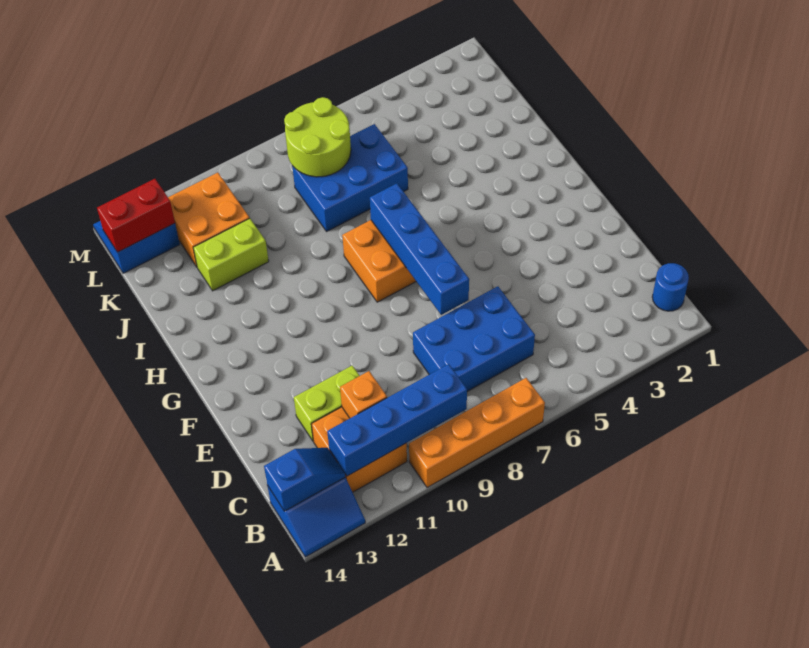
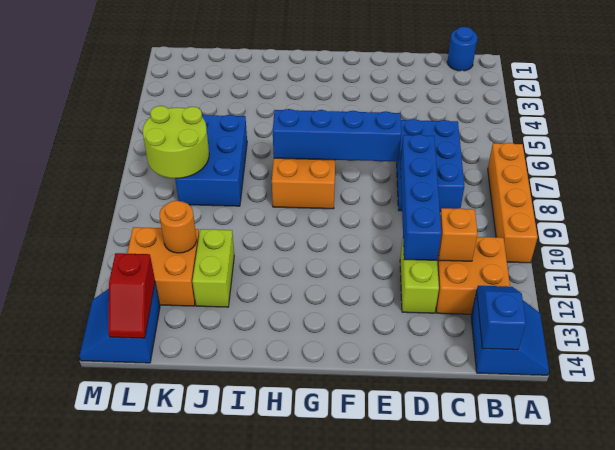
blue 1x4 brick [327,364,467,476] -> blue 1x4 brick moved to [400,134,441,260]
none -> orange 1x1 round brick [160,201,197,253]
red 1x2 brick [97,179,175,252] -> red 1x2 slope [108,253,155,338]

